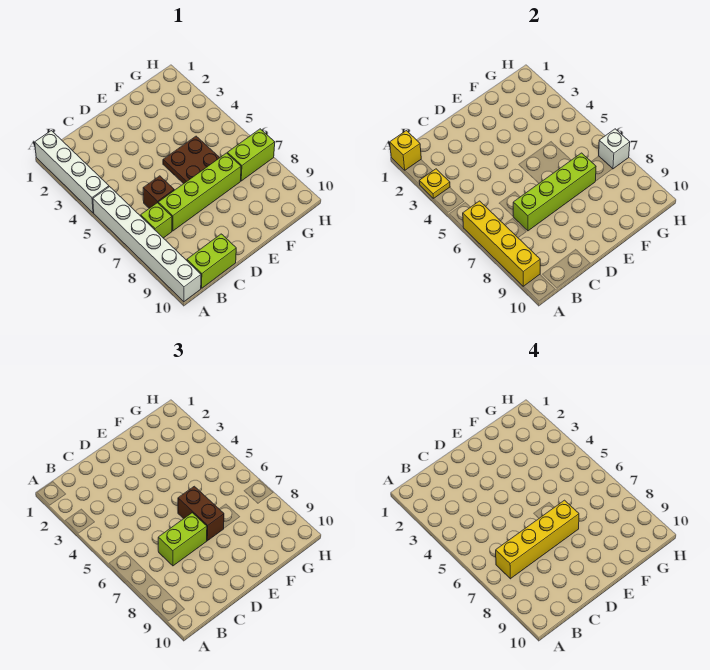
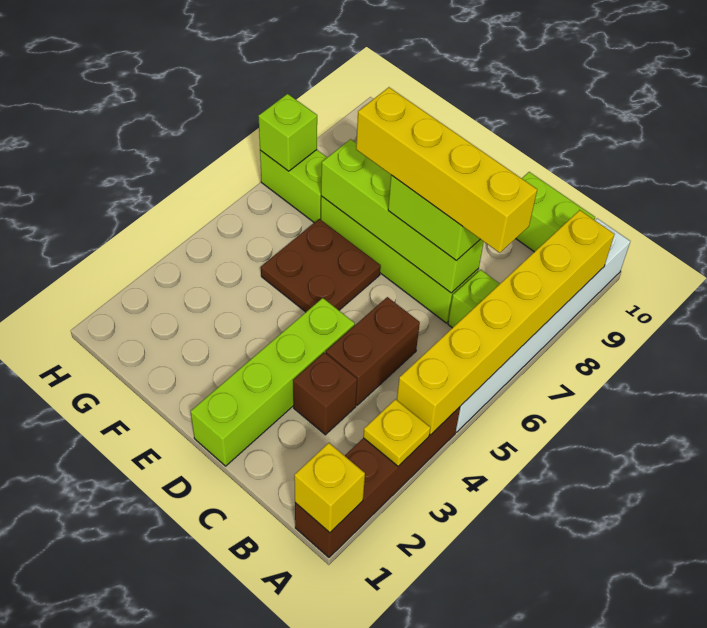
white 1x4 brick [35,131,109,213] -> brown 1x4 brick [295,407,460,557]
yellow 1x4 brick [463,201,540,287] -> yellow 1x6 brick [397,210,615,435]
brown 1x1 brick [143,176,174,208] -> brown 1x1 brick moved to [293,353,357,435]
none -> lime 1x4 brick [191,298,355,466]
brown 1x2 brick [178,486,224,541] -> brown 1x2 brick moved to [326,297,420,405]
white 1x1 brick [599,129,630,169] -> lime 1x1 brick [259,94,317,171]

